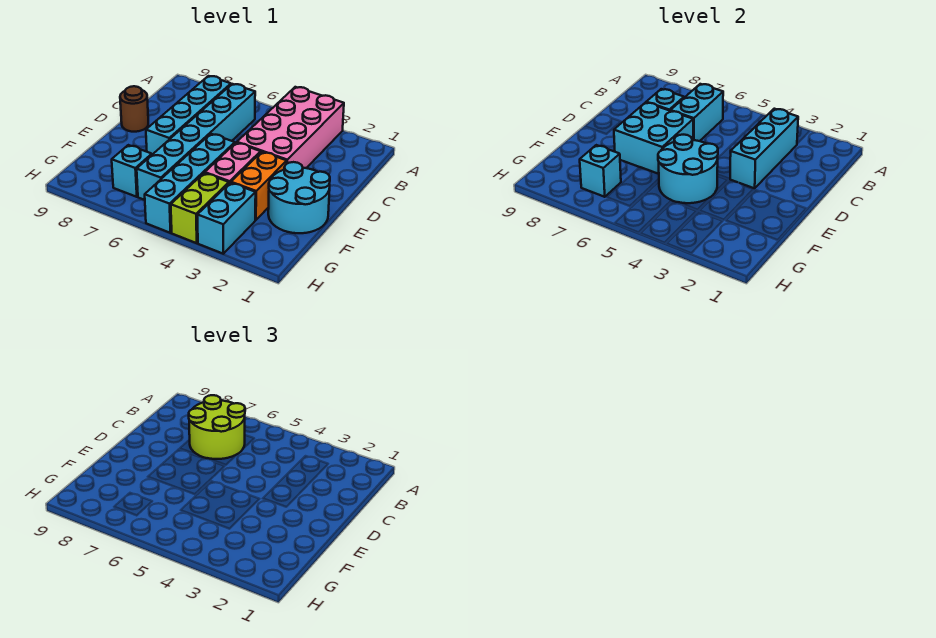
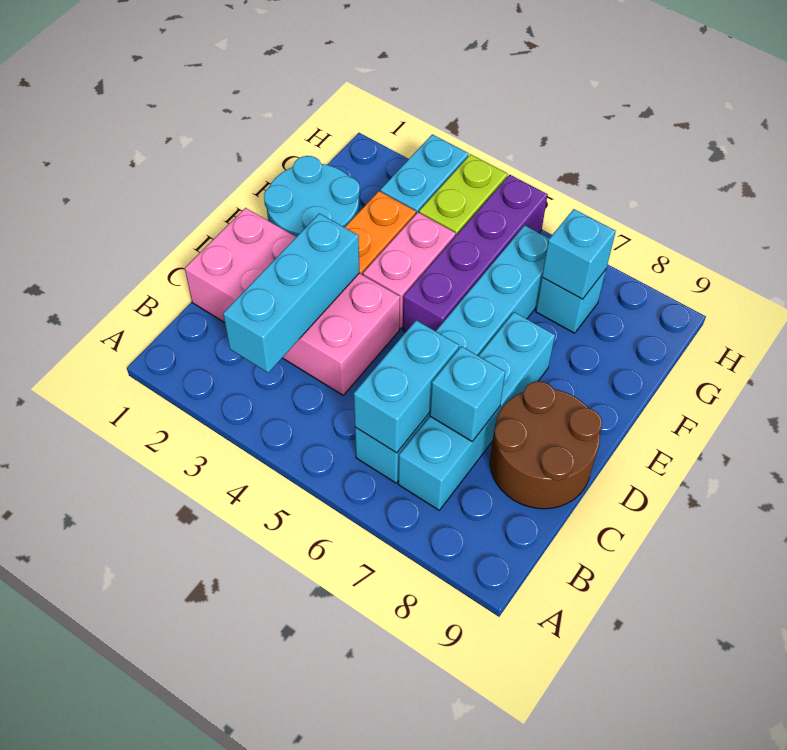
pink 2x4 brick [237,87,344,168] -> pink 2x4 brick turned to [185,208,400,395]
lime 2x2 round brick [189,395,245,459] -> none
cyan 2x2 brick [614,102,693,174] -> none
brown 1x1 round brick [120,86,148,132] -> brown 2x2 round brick [490,381,602,509]
cyan 2x2 round brick [658,135,718,203] -> none
cyan 1x4 brick [145,134,235,233] -> purple 1x4 brick [403,175,548,332]

